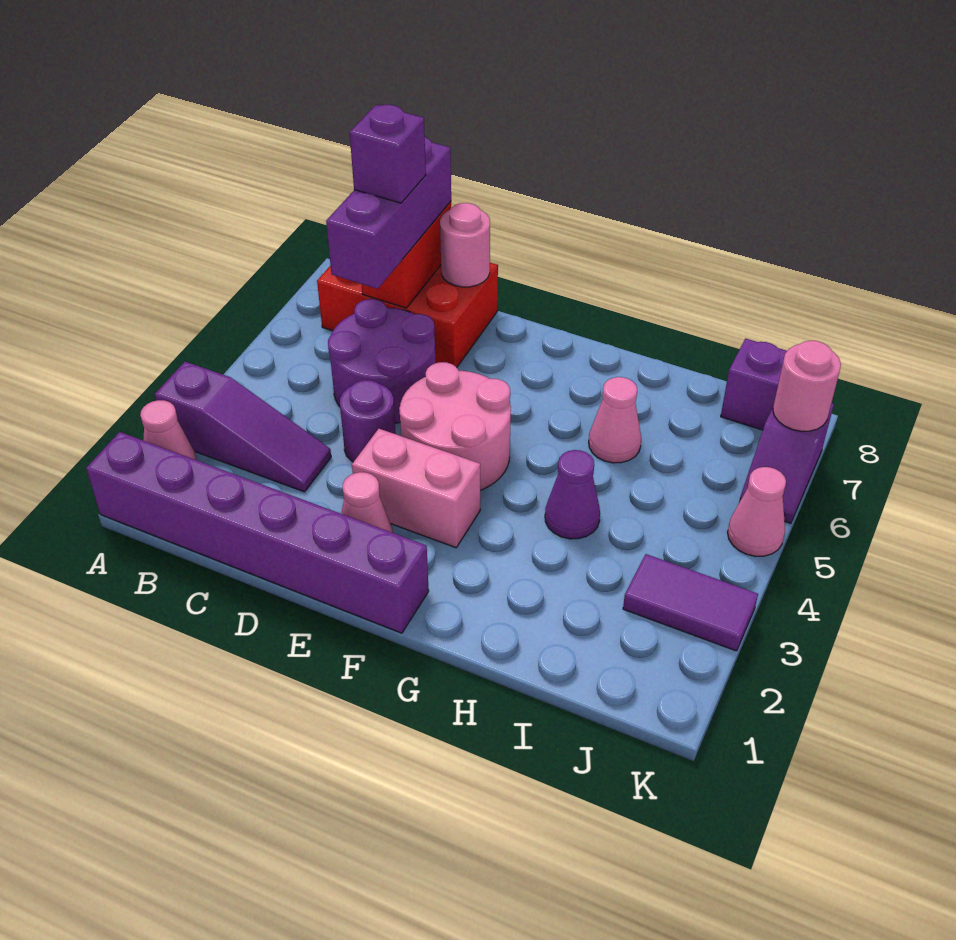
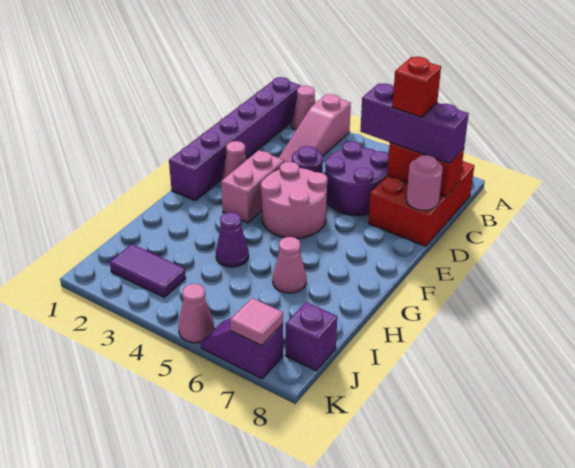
purple 1x3 slope [155,362,331,492] -> pink 1x3 slope [279,94,351,162]
purple 1x1 brick [350,105,426,203] -> red 1x1 brick [392,57,441,117]
purple 1x2 tile [623,554,758,651] -> purple 1x2 tile turned to [110,244,186,297]
pink 1x1 round brick [773,341,841,431] -> pink 1x1 tile [230,298,283,346]

